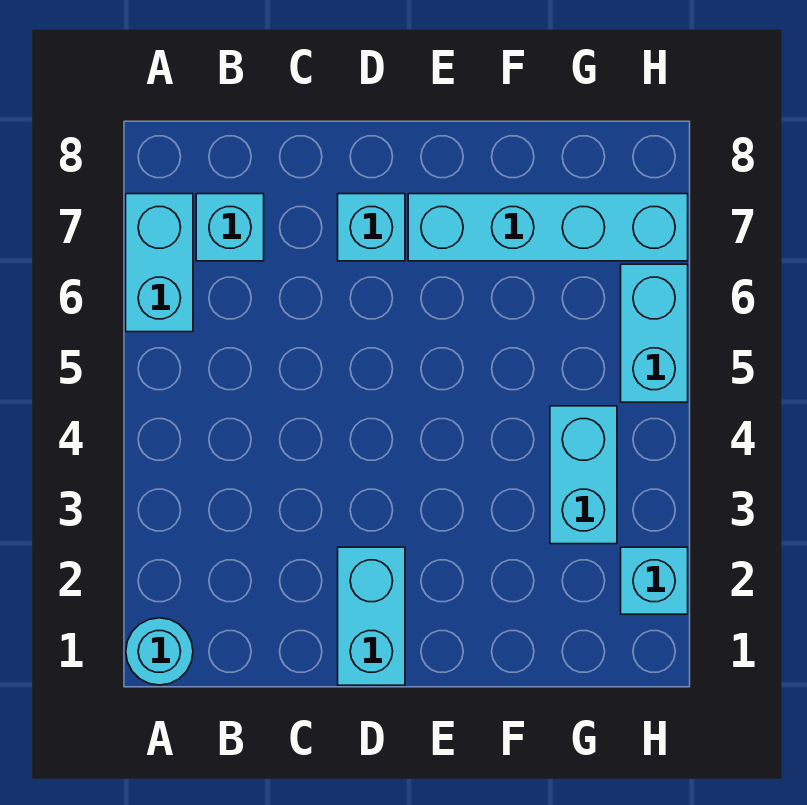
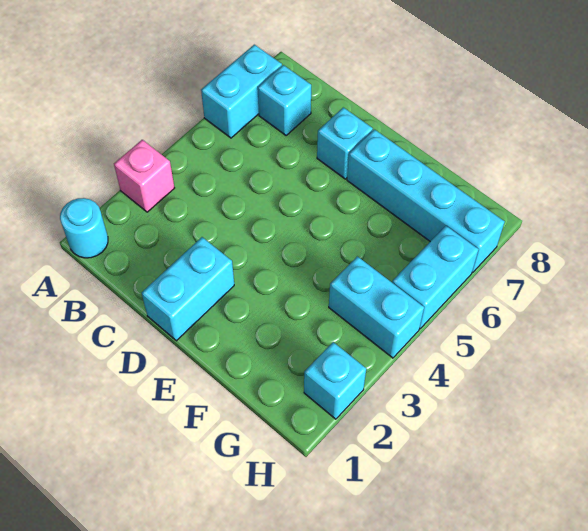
none -> pink 1x1 brick [114,140,174,212]
cyan 1x2 brick [550,406,617,544] -> cyan 1x2 brick turned to [329,256,424,358]

